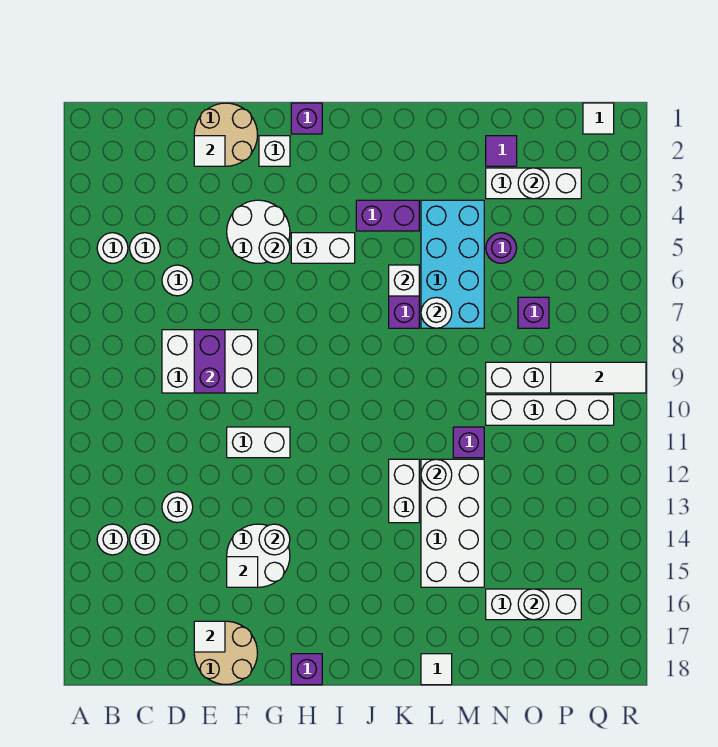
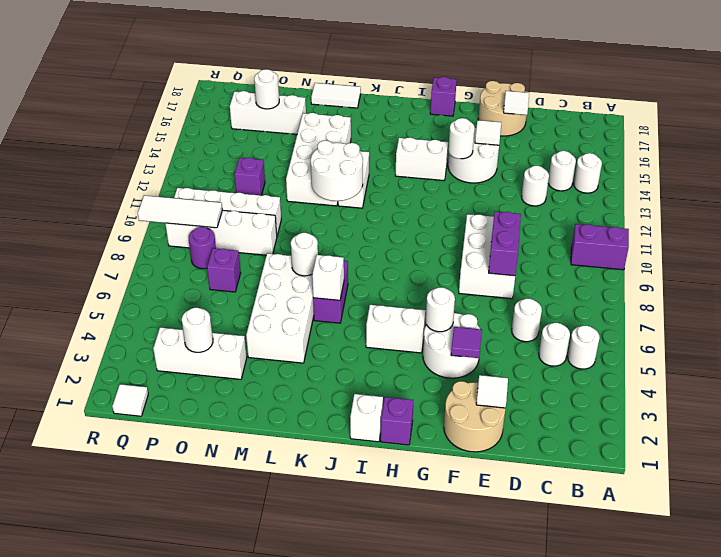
white 2x3 brick [162,330,258,393] -> white 2x3 brick turned to [459,214,515,299]
white 1x2 brick [227,427,290,458] -> white 1x2 brick moved to [395,138,448,181]
white 1x1 brick [259,136,290,166] -> white 1x1 brick moved to [350,394,383,442]
purple 1x2 brick [356,200,419,231] -> purple 1x2 brick moved to [571,224,629,270]
cyan 2x4 brick [421,200,484,328] -> white 2x4 brick [246,253,314,363]
white 1x1 round brick [421,459,452,490] -> white 2x2 round brick [311,141,363,201]
white 1x1 tile [421,654,452,685] -> white 1x2 tile [311,83,361,108]
purple 1x1 brick [453,427,484,458] -> purple 1x1 brick moved to [235,158,265,195]
purple 1x1 tile [486,136,517,166] -> purple 1x1 tile moved to [451,327,482,358]
purple 1x1 round brick [486,233,517,263] -> purple 1x1 round brick moved to [189,227,216,269]

